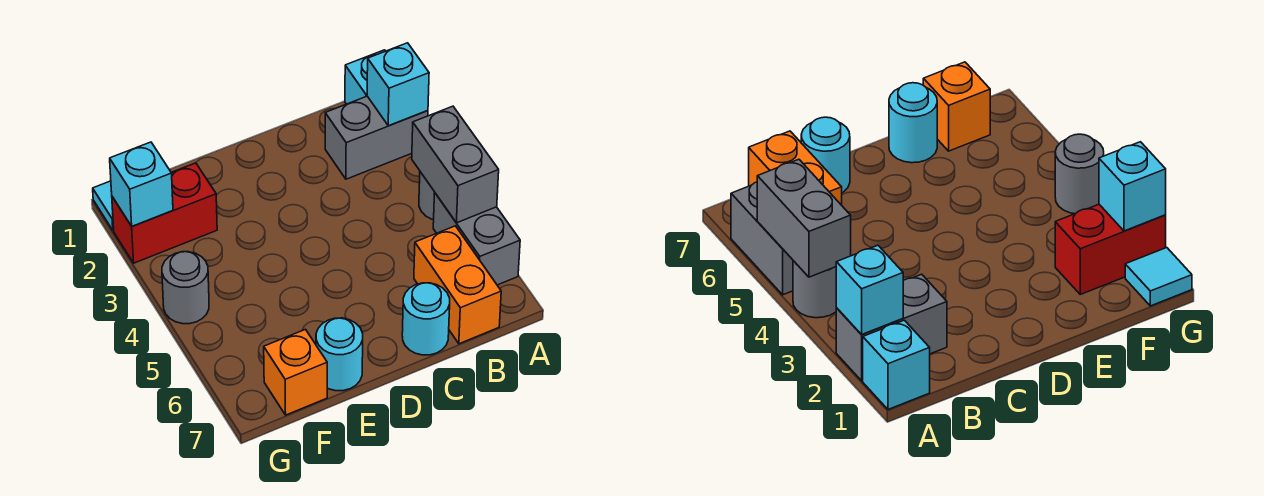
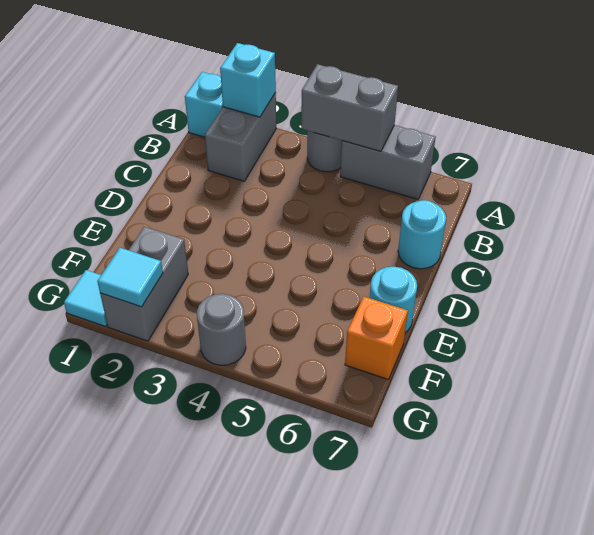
orange 1x2 brick [414,226,501,344] -> none
red 1x2 brick [112,163,217,263] -> grey 1x2 brick [100,227,188,341]
cyan 1x1 brick [110,142,173,226] -> cyan 1x1 tile [97,248,163,307]

